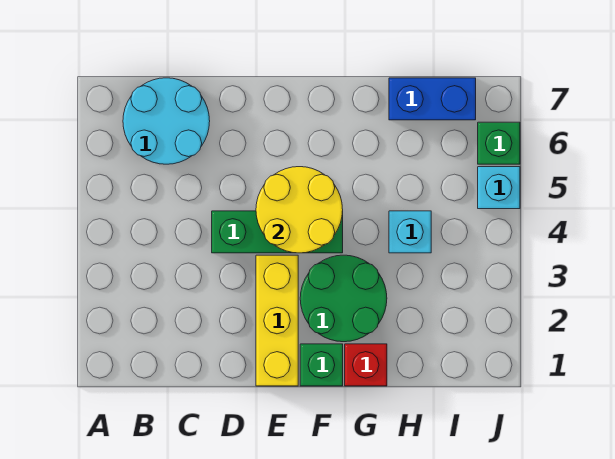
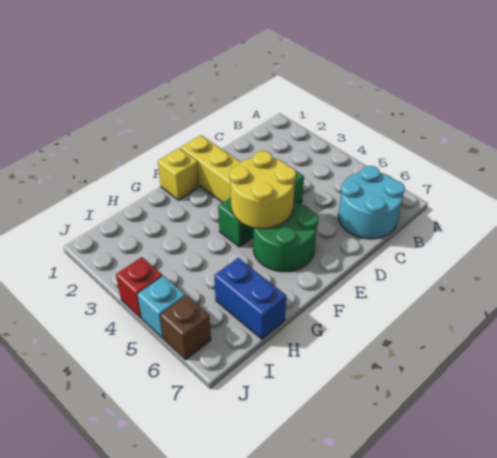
green 1x1 brick [300,344,343,386] -> yellow 1x1 brick [158,148,199,200]
green 2x2 round brick [300,255,387,342] -> green 2x2 round brick moved to [253,202,318,272]
red 1x1 brick [345,344,387,386] -> red 1x1 brick moved to [116,257,163,318]
cyan 1x1 brick [389,211,431,253] -> none
blue 1x2 brick [389,78,476,120] -> blue 1x2 brick turned to [214,258,286,339]
green 1x1 brick [478,122,520,164] -> brown 1x1 brick [160,296,211,360]

